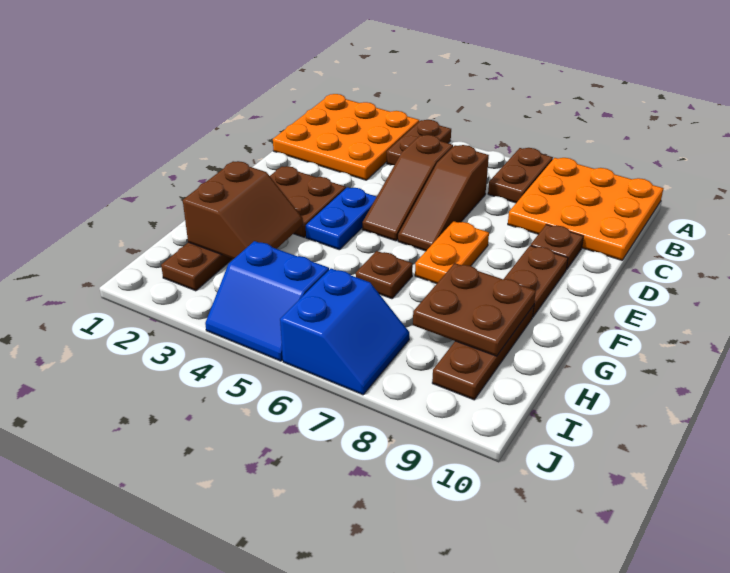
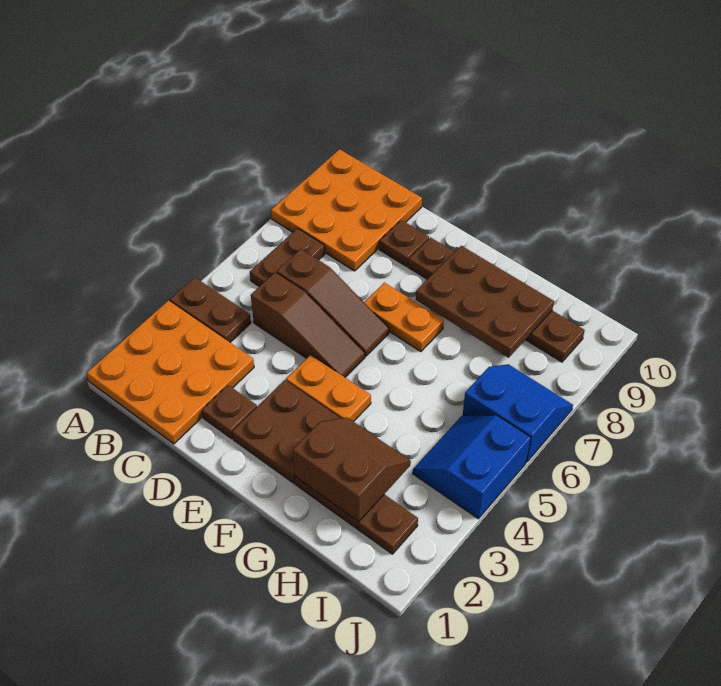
brown 1x2 plate [488,148,553,203] -> brown 1x2 plate turned to [250,228,325,287]
blue 1x2 plate [306,187,377,250] -> orange 1x2 plate [286,355,371,422]
brown 1x1 plate [356,251,413,299] -> brown 1x1 plate moved to [202,385,257,439]
brown 2x2 plate [413,263,536,356] -> brown 2x3 plate [416,246,554,358]
blue 2x2 slope [205,241,329,361] -> blue 2x2 slope turned to [413,415,531,519]

